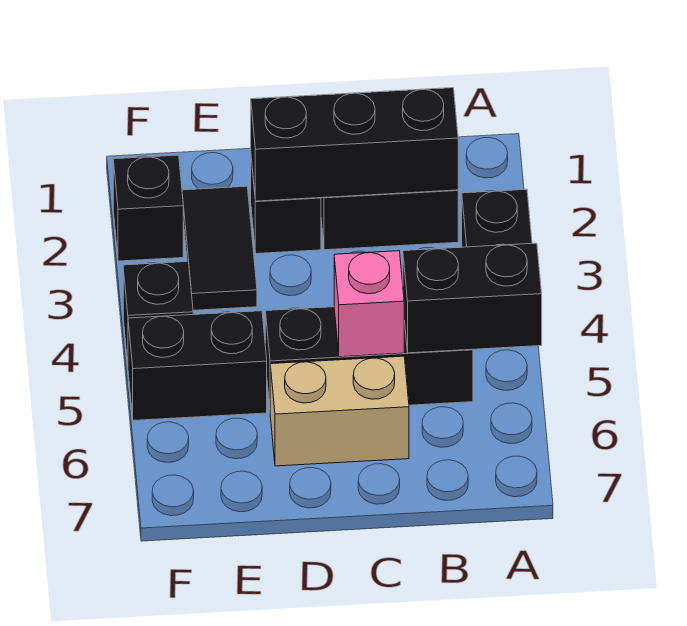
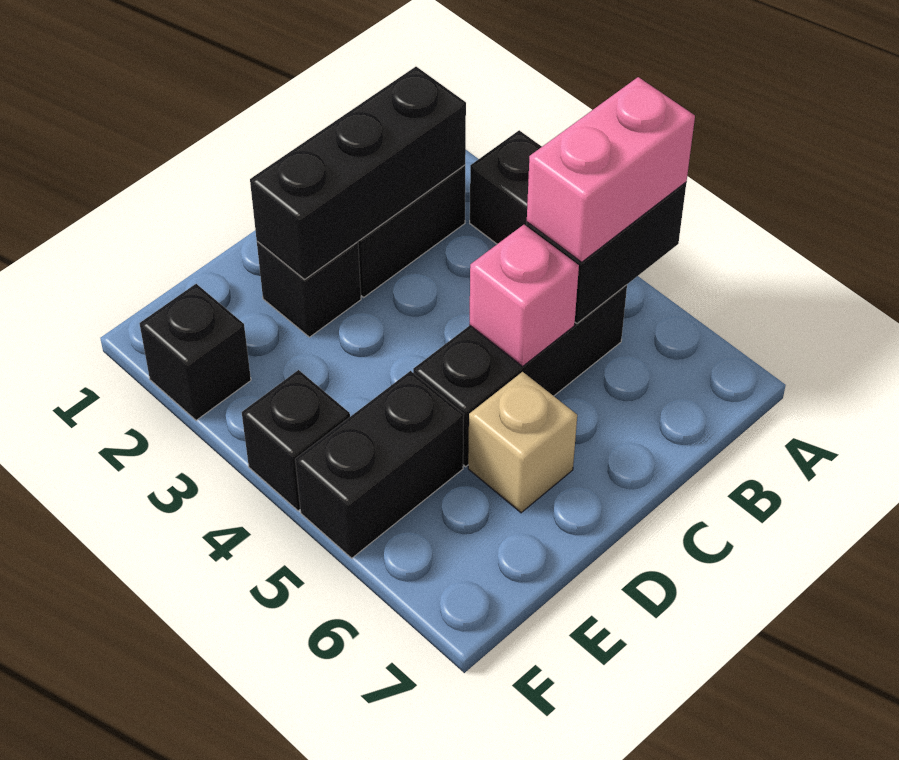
none -> pink 1x2 brick [527,77,695,262]
tan 1x2 brick [270,356,409,466] -> tan 1x1 brick [468,372,577,513]
black 1x2 tile [182,186,257,310] -> none

